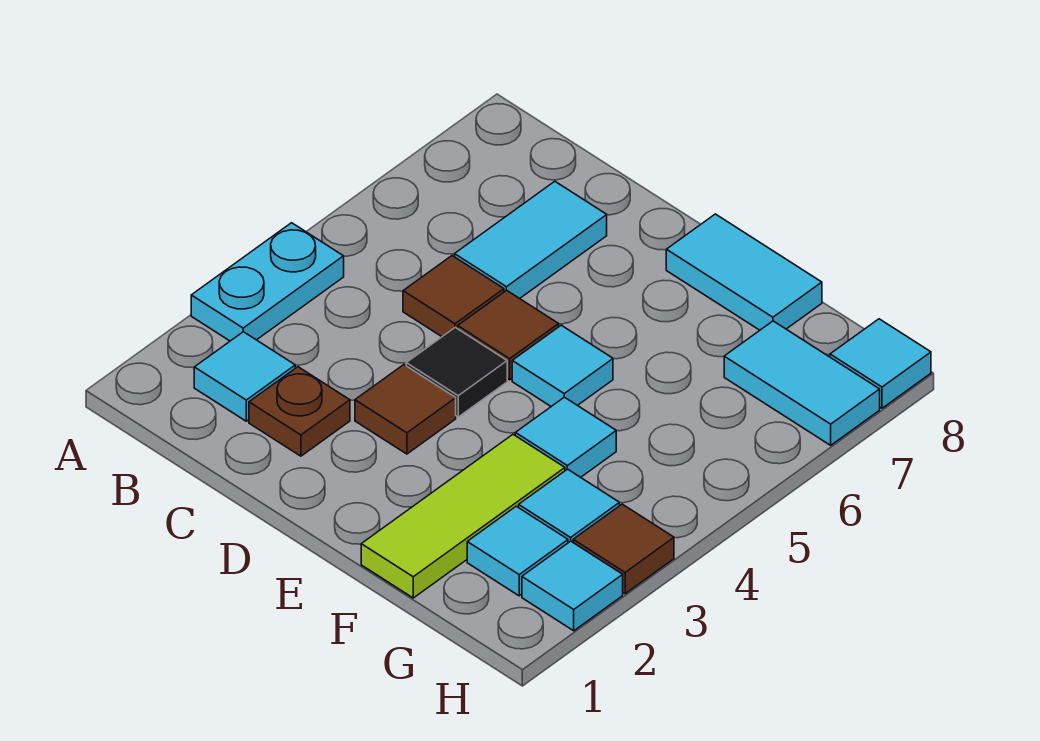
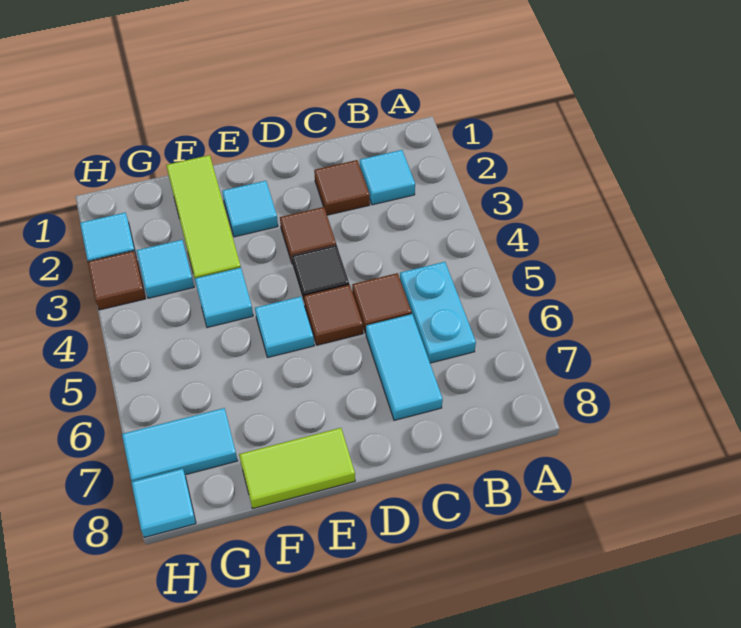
cyan 1x2 plate [191,223,344,341] -> cyan 1x2 plate moved to [400,262,476,363]
brown 1x1 plate [249,367,350,456] -> brown 1x1 tile [314,160,370,215]
cyan 1x2 tile [666,214,822,330] -> lime 1x2 tile [239,428,355,508]
cyan 1x1 tile [467,506,568,596] -> cyan 1x1 tile moved to [222,181,278,237]

